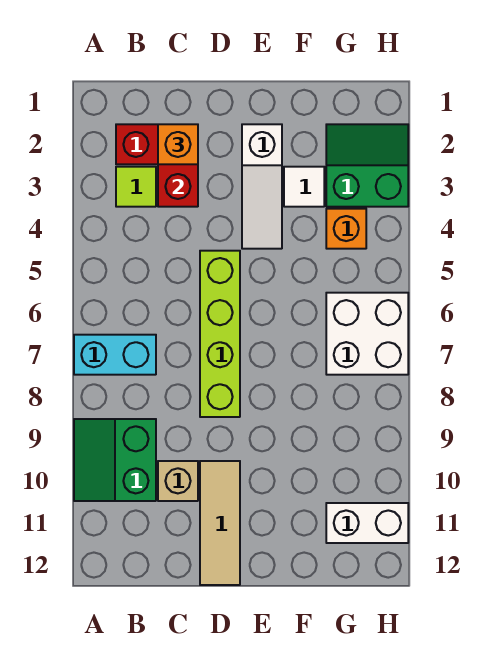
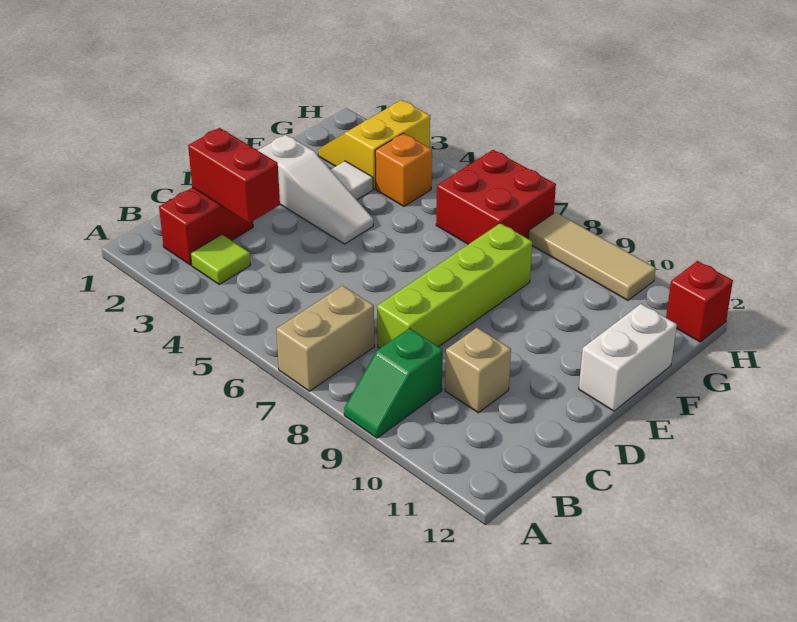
cyan 1x2 brick [74,335,156,375] -> tan 1x2 brick [276,286,374,391]
green 2x2 slope [74,419,156,501] -> green 1x2 slope [344,328,443,438]
orange 1x1 brick [158,124,198,164] -> none
lime 1x4 brick [200,251,240,417] -> lime 1x4 brick turned to [377,223,532,348]
tan 1x3 tile [200,461,240,585] -> tan 1x3 tile moved to [528,212,656,300]
green 2x2 slope [326,124,408,207] -> yellow 2x2 slope [318,100,430,189]
white 2x2 brick [326,293,408,375] -> red 2x2 brick [436,150,556,244]
white 1x2 brick [326,503,408,543] -> white 1x2 brick moved to [579,304,677,411]
none -> red 1x1 brick [666,261,733,342]

